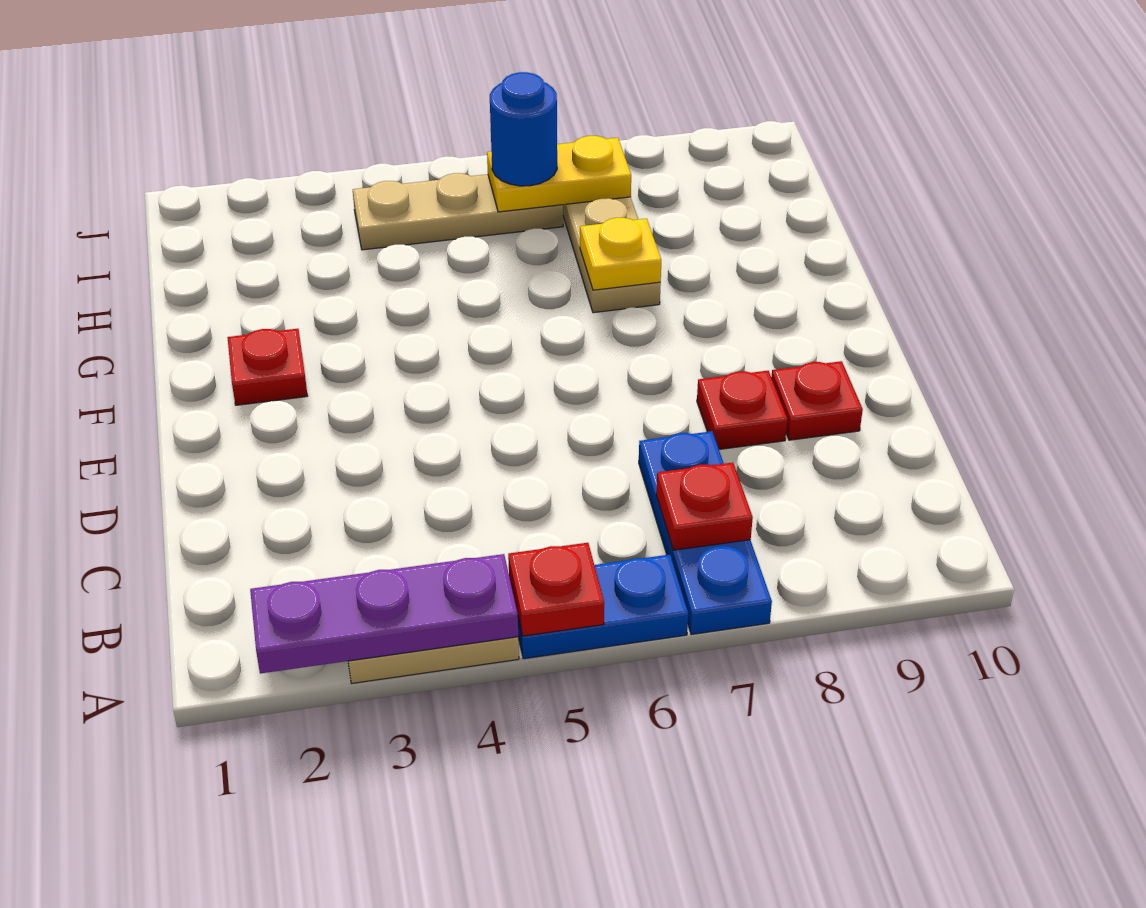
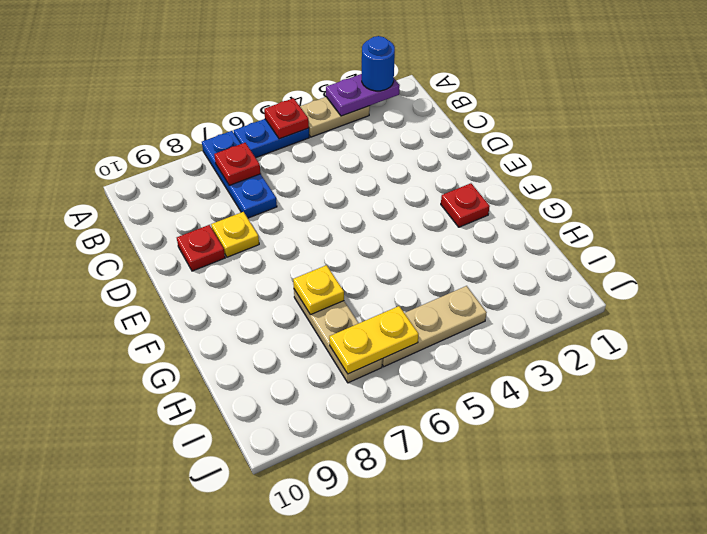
purple 1x3 plate [250,554,518,674] -> purple 1x2 plate [326,74,400,116]
red 1x1 plate [697,371,787,449] -> yellow 1x1 plate [211,212,259,257]
blue 1x1 round brick [490,72,557,186] -> blue 1x1 round brick moved to [362,36,395,91]

